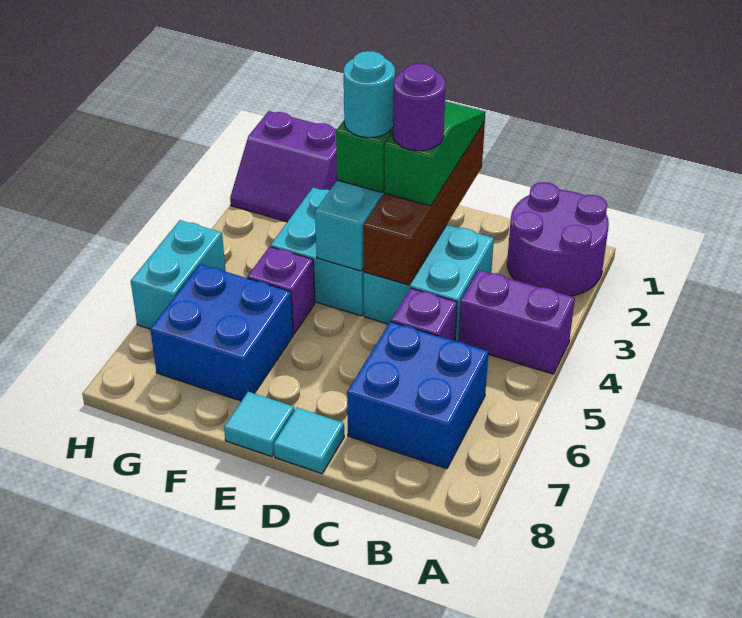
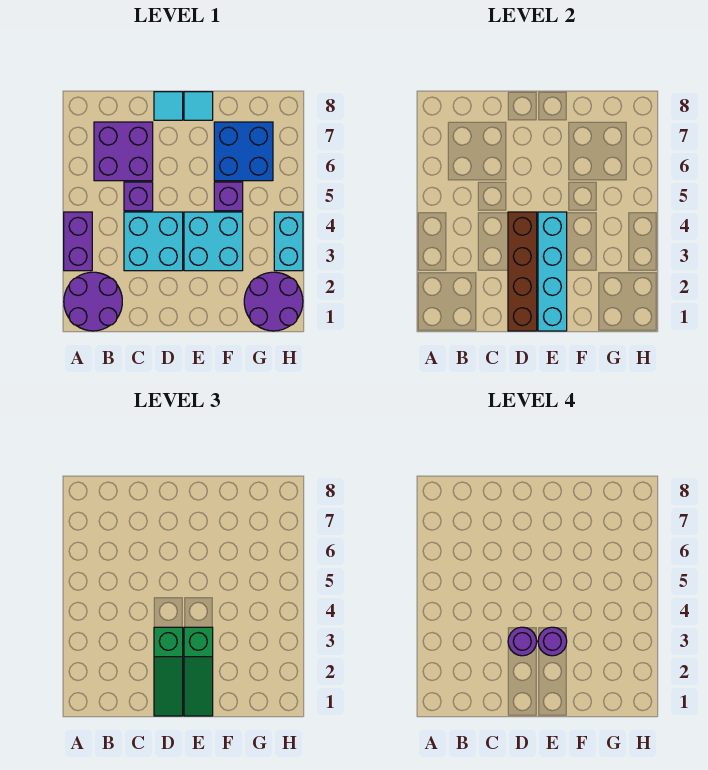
purple 1x2 brick [458,270,575,374] -> purple 1x2 brick turned to [64,212,92,271]
blue 2x2 brick [347,322,489,469] -> purple 2x2 brick [94,122,153,181]
cyan 1x1 round brick [344,51,395,138] -> purple 1x1 round brick [538,627,567,656]
purple 2x2 slope [230,111,337,222] -> purple 2x2 round brick [244,272,303,331]
cyan 1x2 brick [131,220,226,329] -> cyan 1x2 brick moved to [274,212,303,271]

